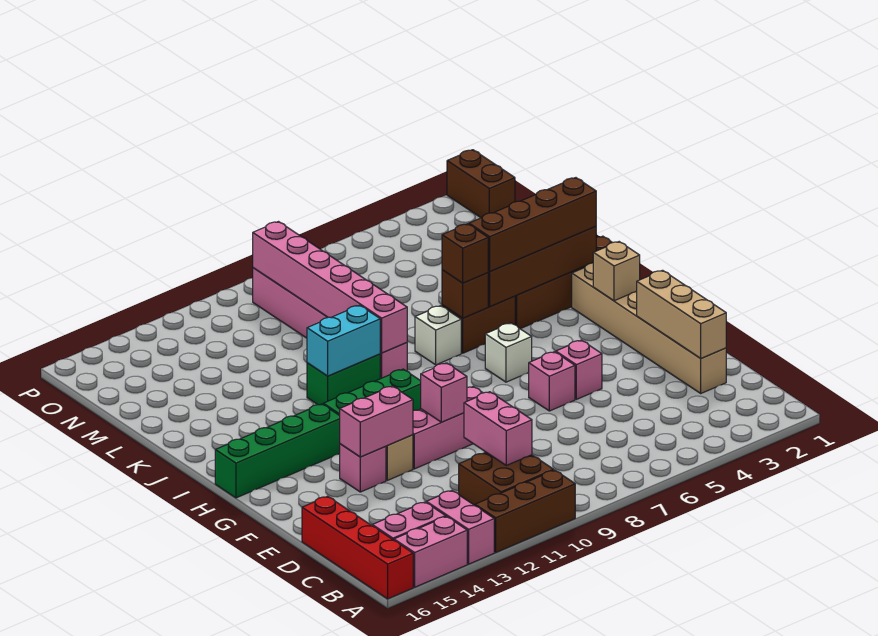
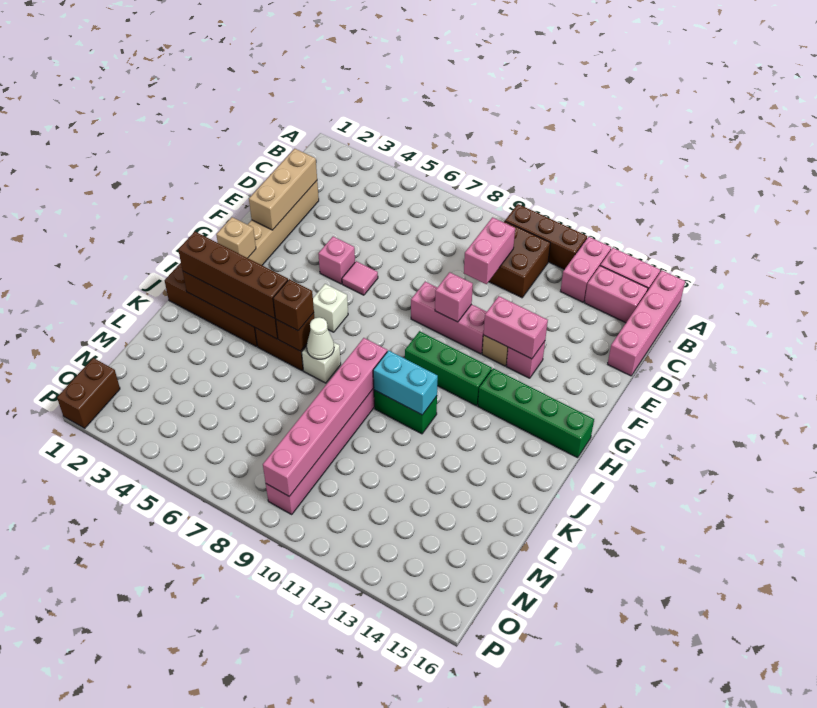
red 1x4 brick [302,496,413,599] -> pink 1x4 brick [608,271,685,376]
pink 1x1 brick [529,352,575,411] -> pink 1x1 tile [342,261,378,295]
none -> white 1x1 cone [307,317,334,359]

